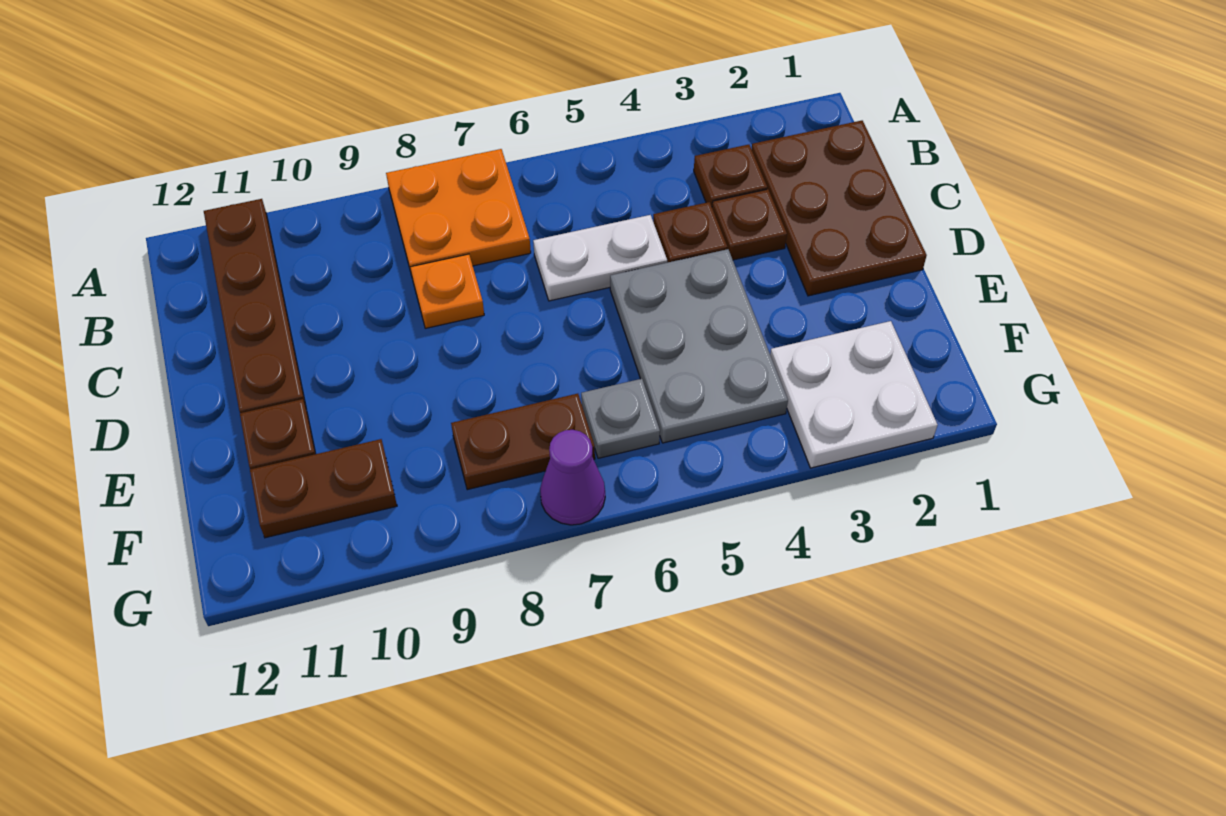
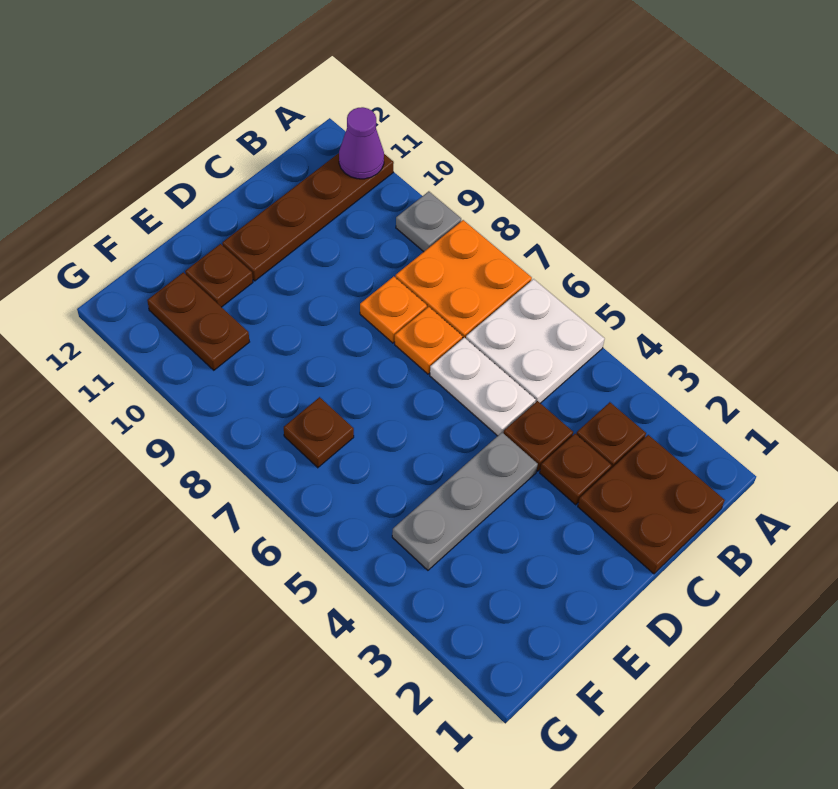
brown 2x3 plate [752,121,927,296] -> brown 2x2 plate [578,435,725,574]
none -> orange 1x1 plate [395,307,463,374]
grey 2x3 plate [610,249,788,443] -> grey 1x3 plate [392,433,538,570]
white 2x2 plate [770,321,938,468] -> white 2x2 plate moved to [466,279,605,403]
grey 1x1 plate [581,379,660,458] -> grey 1x1 plate moved to [396,191,461,252]
brown 1x2 plate [451,394,595,490] -> brown 1x1 plate [284,397,354,468]
purple 1x1 cone [540,430,605,525] -> purple 1x1 cone moved to [339,107,384,179]

